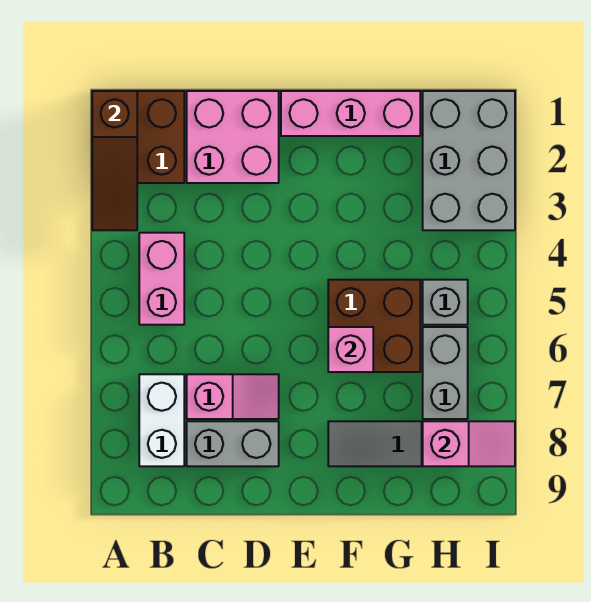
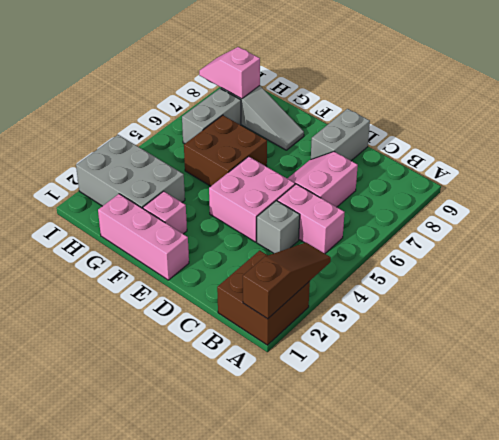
pink 1x2 brick [139,233,184,325] -> pink 1x2 brick turned to [277,184,345,253]
white 1x2 brick [139,374,184,466] -> none
pink 2x2 brick [187,91,279,183] -> pink 2x2 brick moved to [209,156,295,242]
pink 1x2 slope [187,374,279,419] -> pink 2x2 slope [287,152,358,207]
grey 1x2 brick [187,421,279,466] -> grey 1x2 brick turned to [311,109,370,161]
pink 1x1 brick [328,327,373,372] -> pink 1x1 brick moved to [143,191,187,234]
grey 2x3 brick [423,91,515,230] -> grey 2x3 brick turned to [76,135,185,208]
grey 1x1 brick [423,280,468,325] -> grey 1x1 brick moved to [257,201,300,253]

